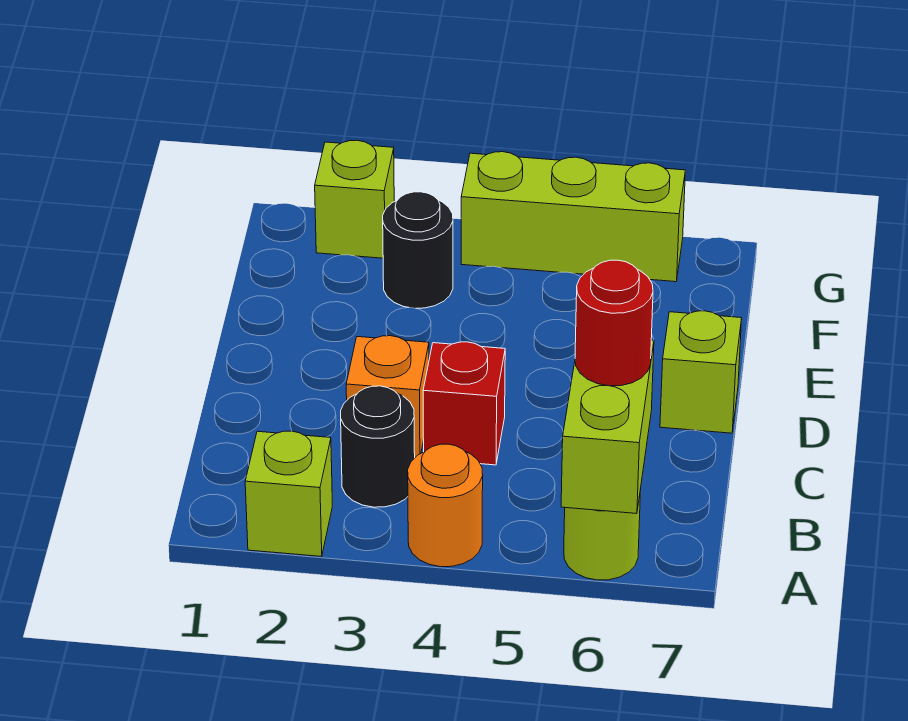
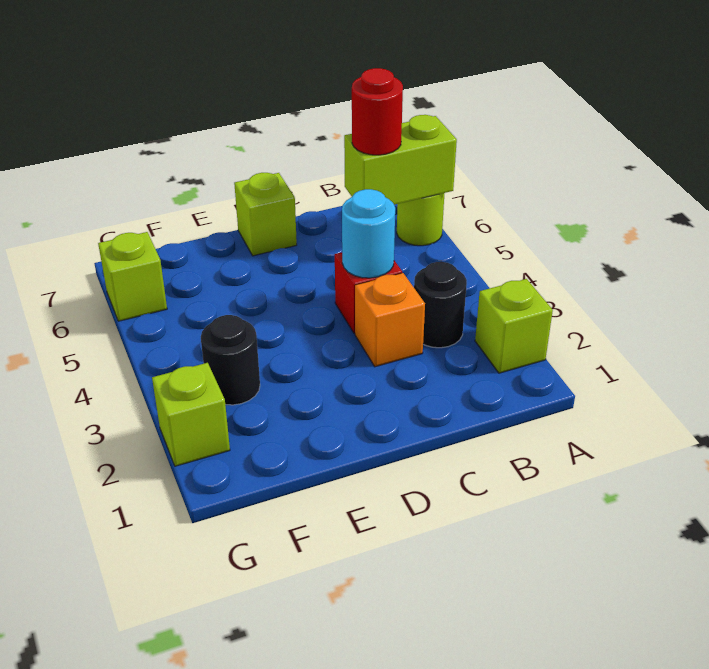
orange 1x1 round brick [408,444,483,567] -> none
none -> cyan 1x1 round brick [342,189,395,278]
lime 1x3 brick [461,152,685,282] -> lime 1x1 brick [98,232,167,321]

